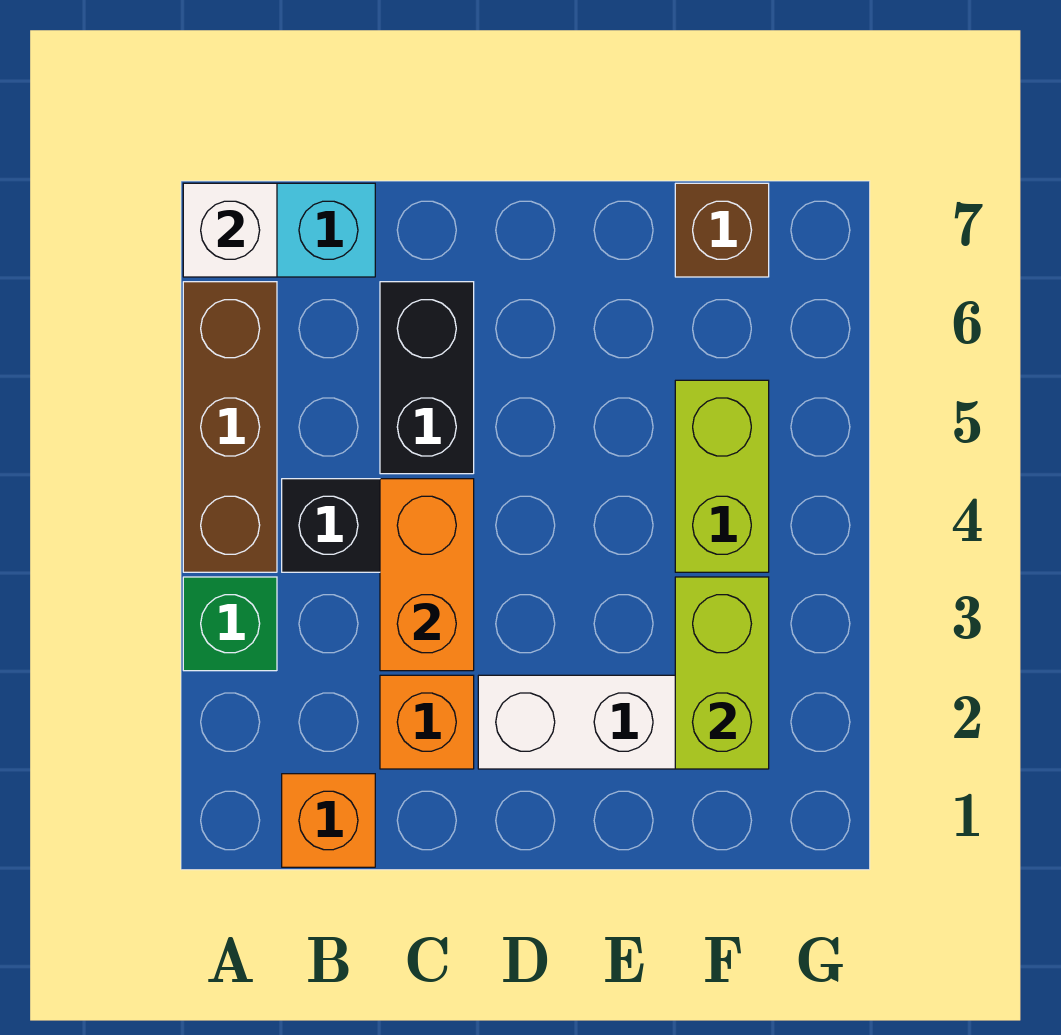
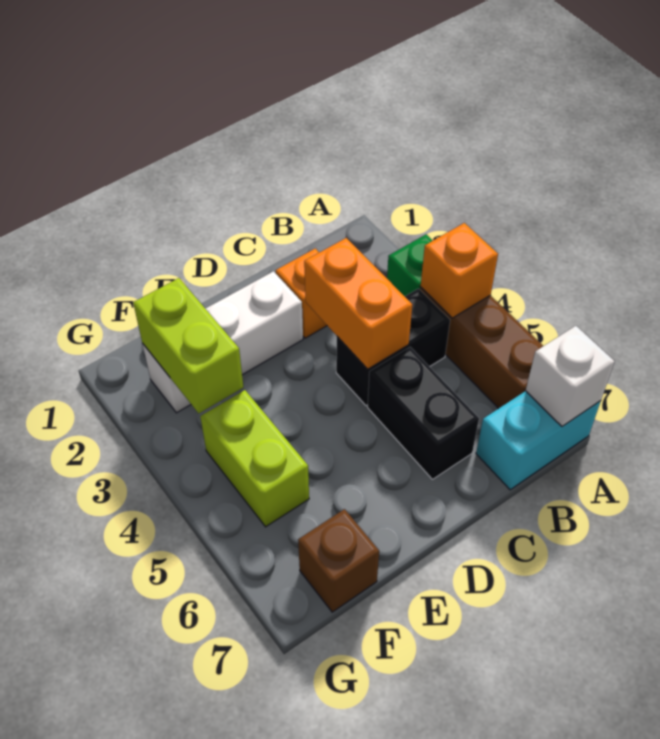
orange 1x1 brick [282,774,375,867] -> orange 1x1 brick moved to [421,223,498,318]

